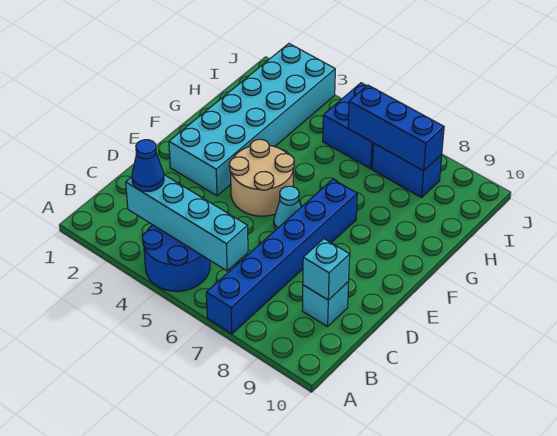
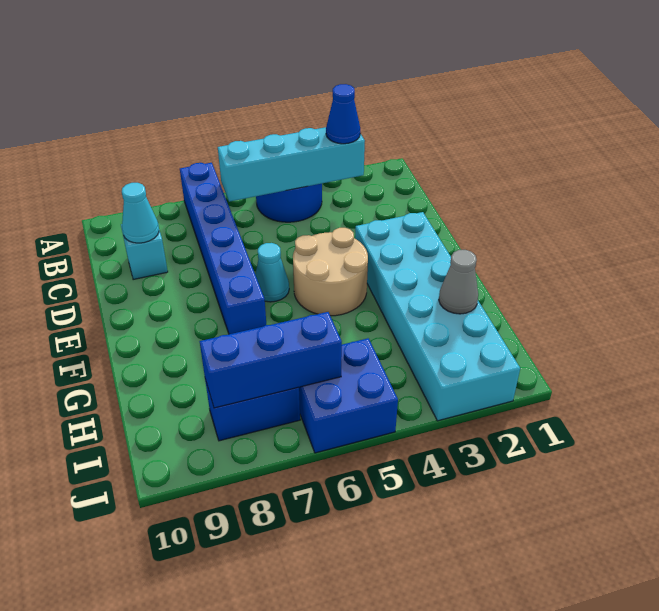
cyan 1x1 brick [303,239,350,300] -> cyan 1x1 cone [122,183,159,243]
none -> grey 1x1 cone [439,250,478,314]

